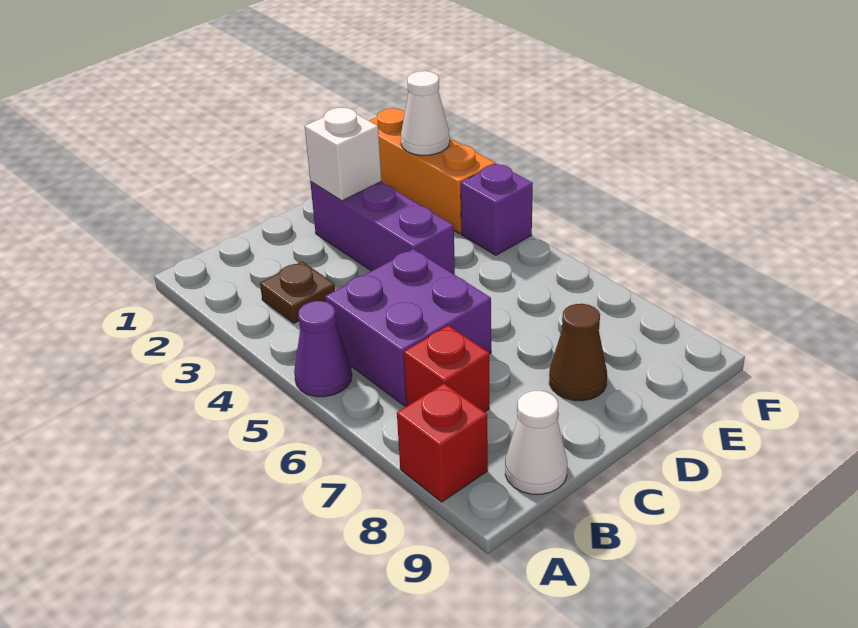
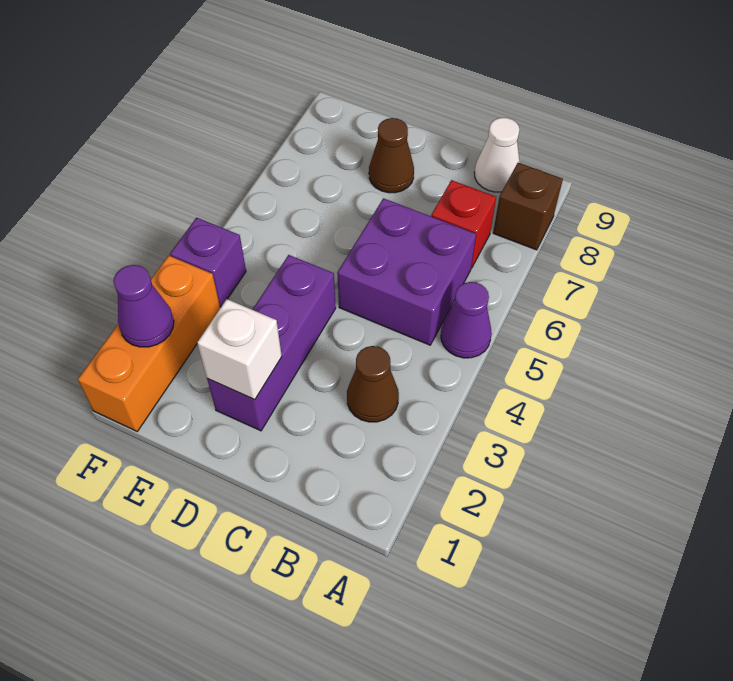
red 1x1 brick [397,384,488,502] -> brown 1x1 brick [493,163,563,250]
brown 1x1 plate [260,262,335,323] -> brown 1x1 cone [347,346,399,422]
white 1x1 cone [401,71,450,155] -> purple 1x1 cone [114,265,174,347]

